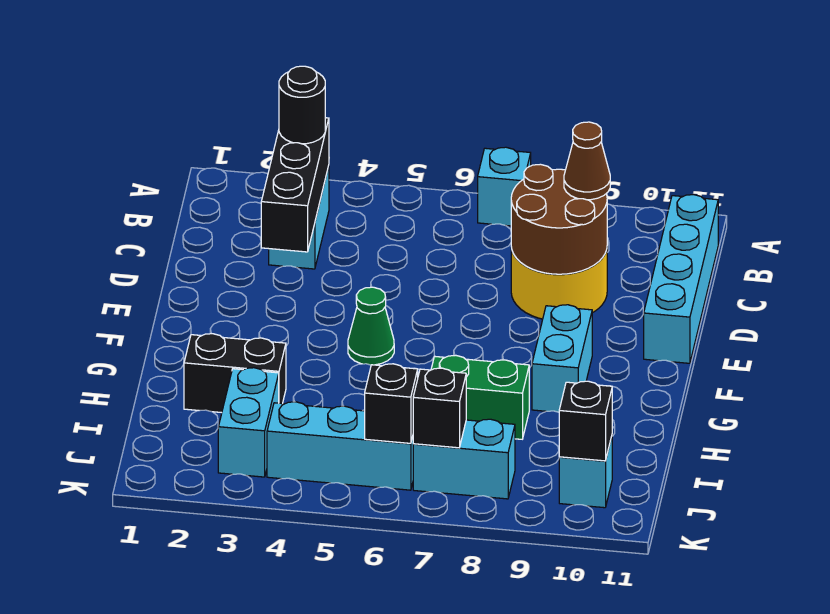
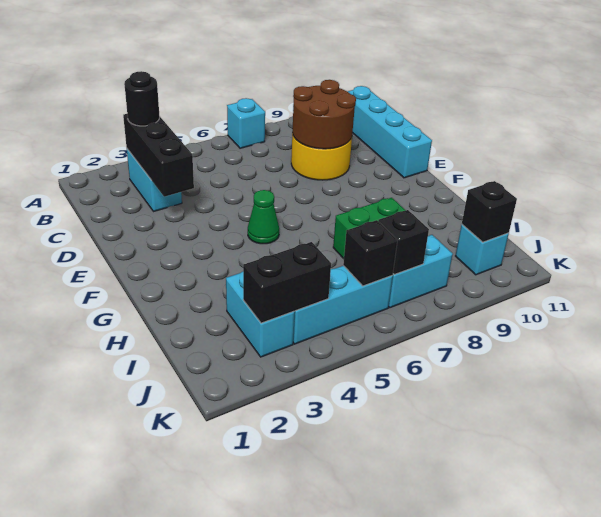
brown 1x1 cone [564,122,610,200] -> none
cyan 1x2 brick [532,305,592,412] -> none
black 1x2 brick [184,334,286,413] -> black 1x2 brick moved to [243,242,331,323]

